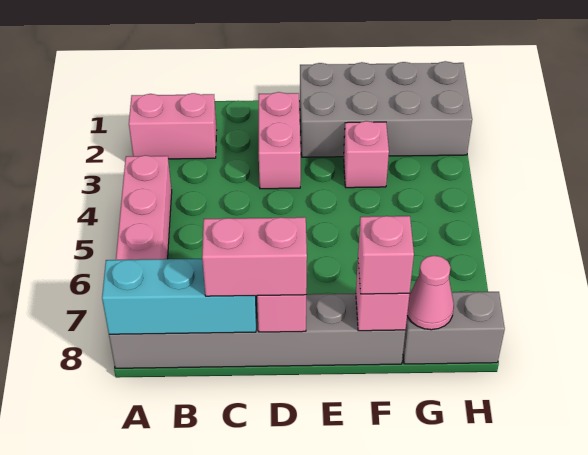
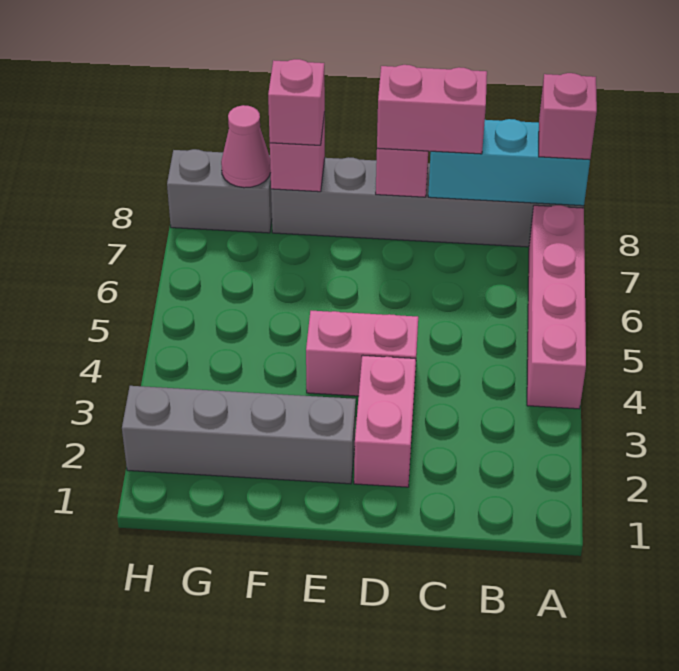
pink 1x2 brick [129,93,217,159] -> pink 1x2 brick moved to [306,311,418,396]
grey 2x4 brick [300,61,472,157] -> grey 1x4 brick [122,386,356,484]
pink 1x1 brick [344,121,389,188] -> pink 1x1 brick moved to [539,73,597,160]

